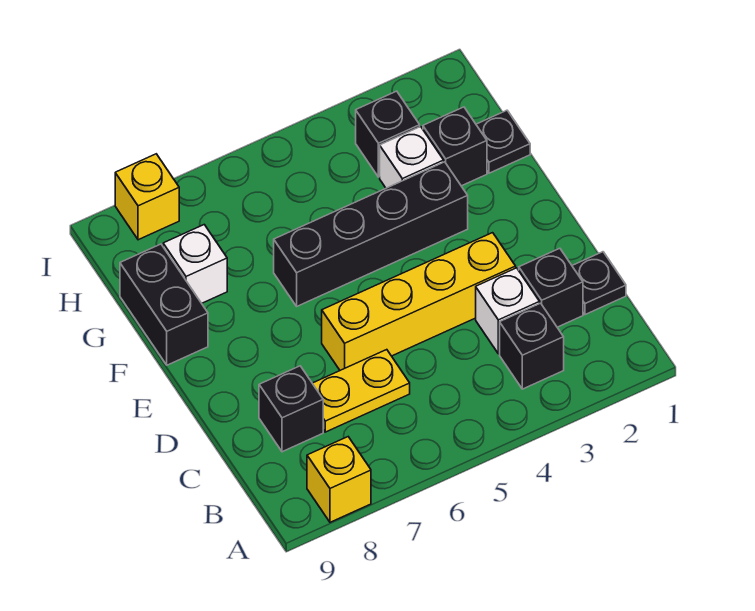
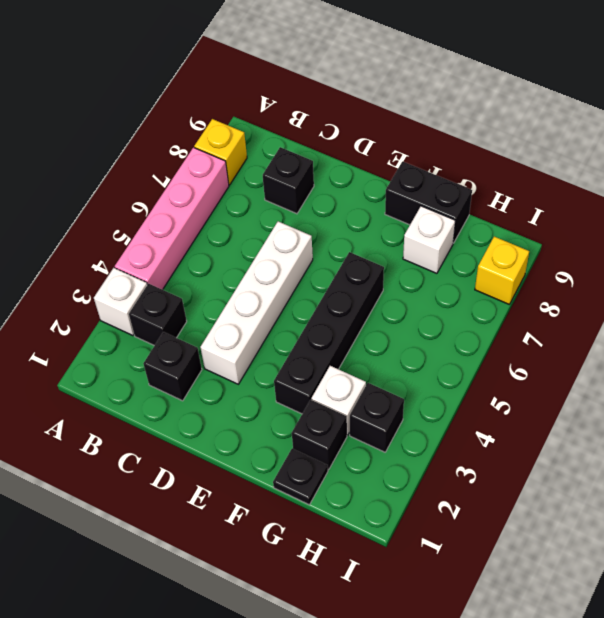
none -> pink 1x4 brick [115,147,229,290]
black 1x1 plate [572,252,626,315] -> none
white 1x1 brick [476,268,540,354] -> white 1x1 brick moved to [94,268,147,336]
yellow 1x2 plate [312,350,410,432] -> none
yellow 1x4 brick [322,233,516,370] -> white 1x4 brick [200,221,313,384]

